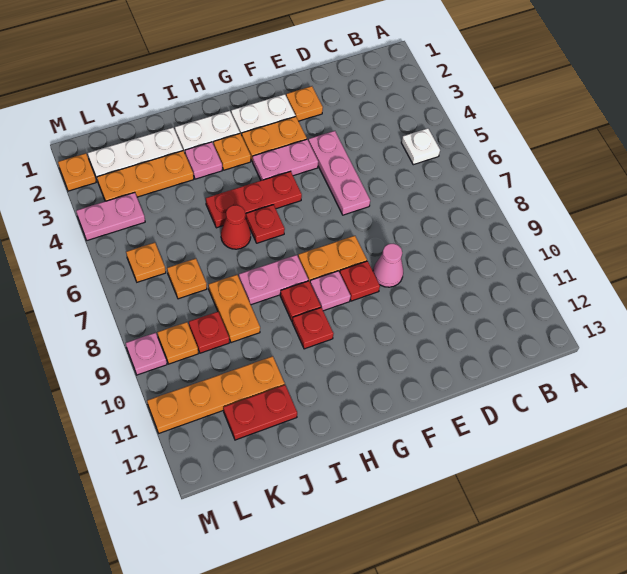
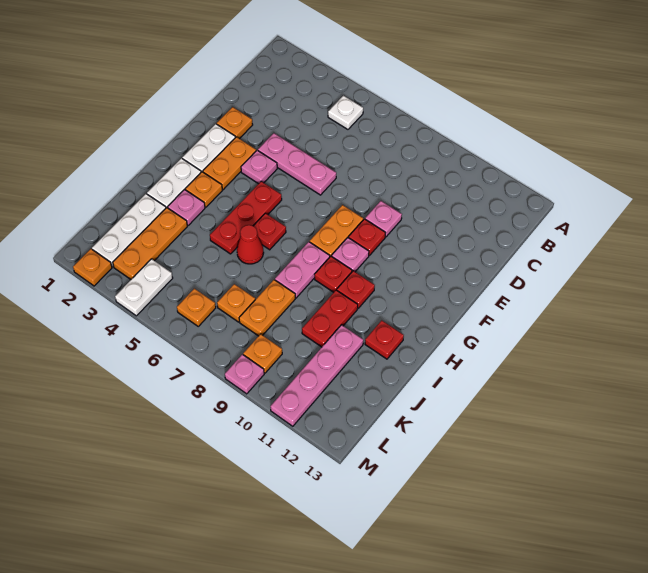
pink 1x1 cone [373,244,403,287] -> pink 1x1 plate [365,201,402,237]
pink 1x2 plate [253,139,318,180] -> pink 1x1 plate [241,150,277,184]
orange 1x2 plate [209,275,260,343] -> orange 1x2 plate turned to [239,280,295,336]
orange 1x4 plate [147,356,285,433] -> pink 1x4 plate [270,325,363,426]
red 1x2 plate [223,385,297,440] -> red 1x2 plate moved to [302,290,358,347]
red 1x1 plate [189,312,229,353] -> red 1x1 plate moved to [365,320,404,359]
pink 1x2 plate [76,192,145,240] -> white 1x2 plate [115,259,173,316]

